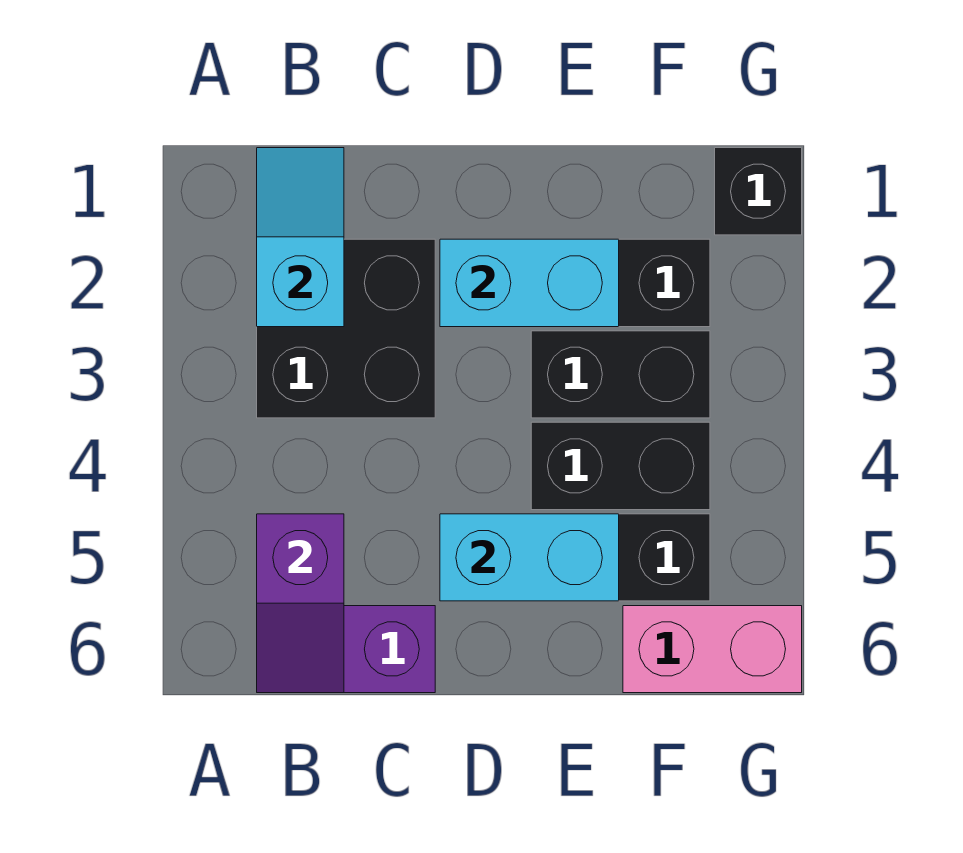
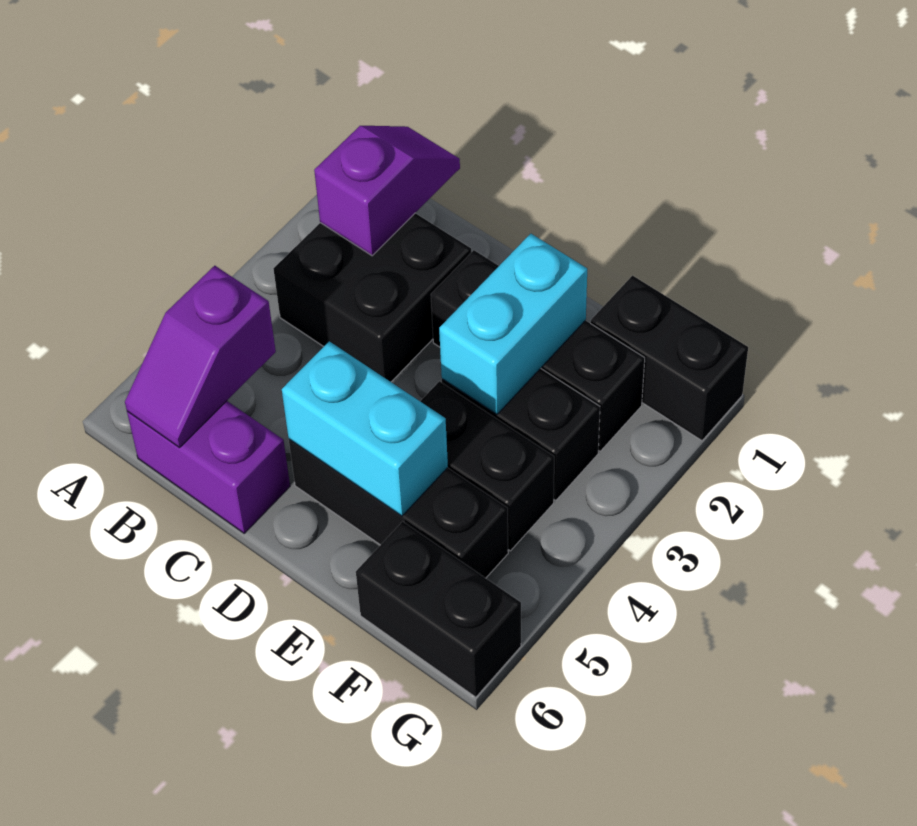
cyan 1x2 slope [257,148,344,327] -> purple 1x2 slope [314,126,460,256]
cyan 1x2 brick [440,239,619,327] -> cyan 1x2 brick turned to [439,234,587,414]
pink 1x2 brick [623,606,802,693] -> black 1x2 brick [356,521,521,697]
black 1x1 brick [715,148,802,235] -> black 1x2 brick [591,276,748,441]

